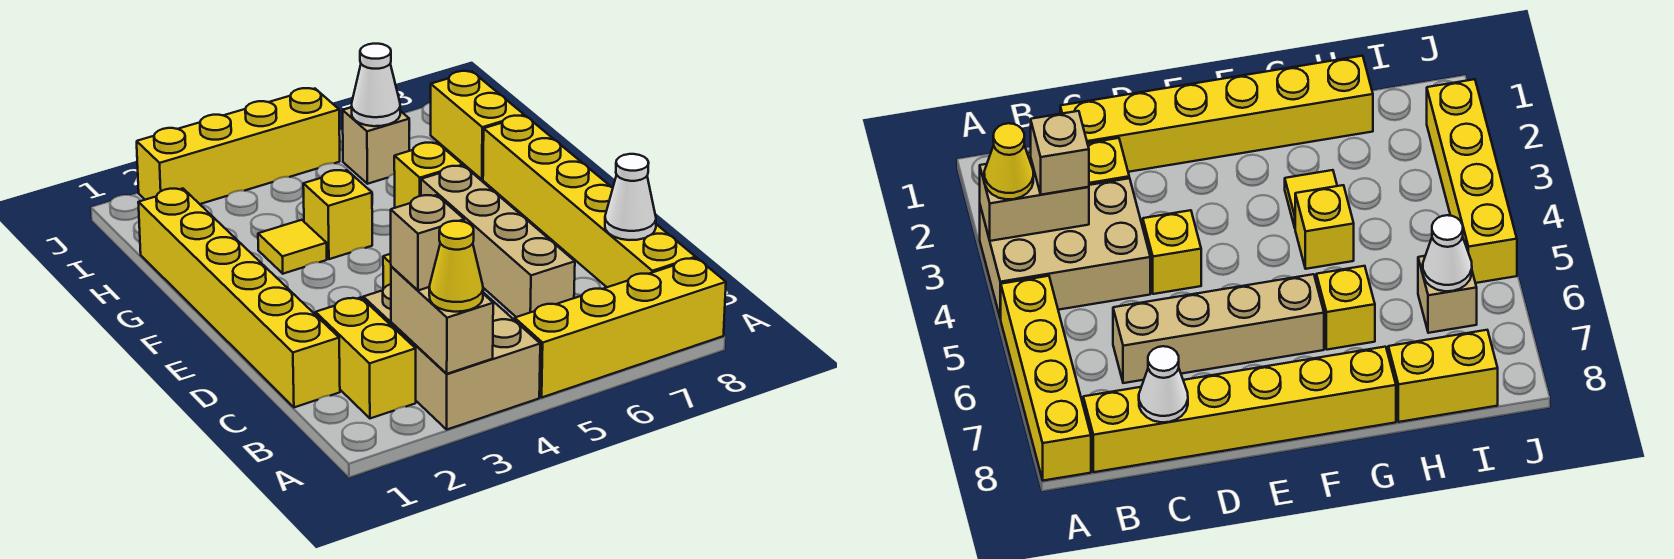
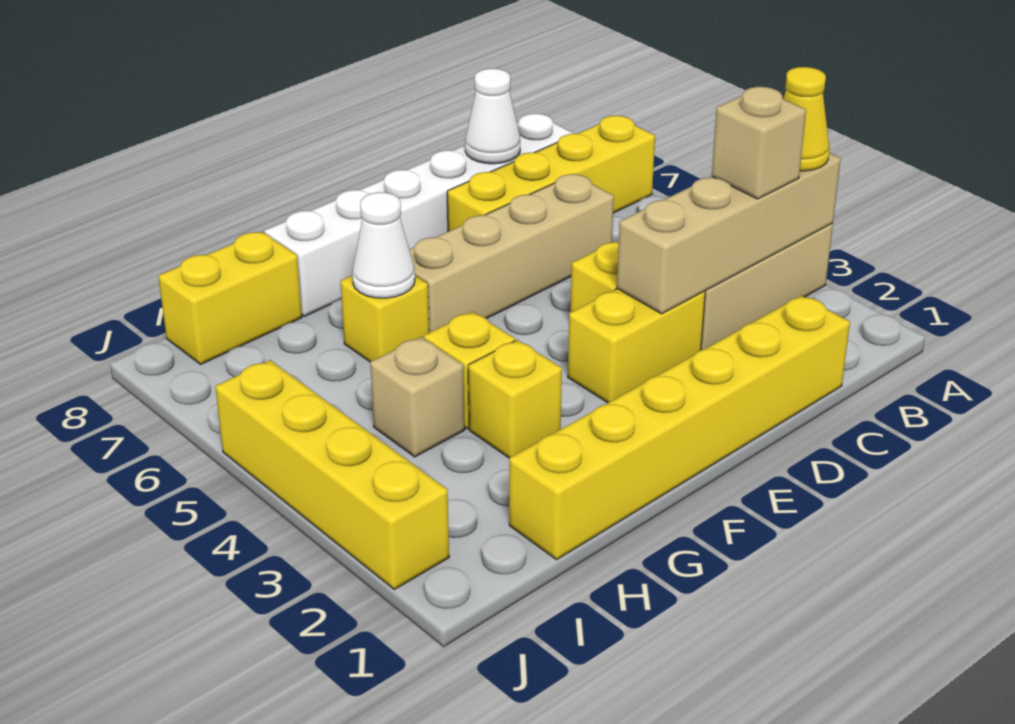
tan 1x2 brick [391,266,493,374] -> tan 1x4 brick [617,153,841,314]
yellow 1x4 brick [515,258,726,397] -> yellow 1x4 brick turned to [447,116,655,231]
yellow 1x2 brick [315,297,416,418] -> yellow 1x2 brick moved to [568,289,705,403]
yellow 1x6 brick [483,116,696,287] -> white 1x6 brick [264,114,574,316]
yellow 1x1 tile [258,220,327,274] -> yellow 1x1 brick [468,340,562,458]
tan 1x1 brick [343,107,410,184] -> tan 1x1 brick moved to [370,337,465,457]
white 1x1 cone [352,44,400,126] -> white 1x1 cone moved to [352,192,415,298]

